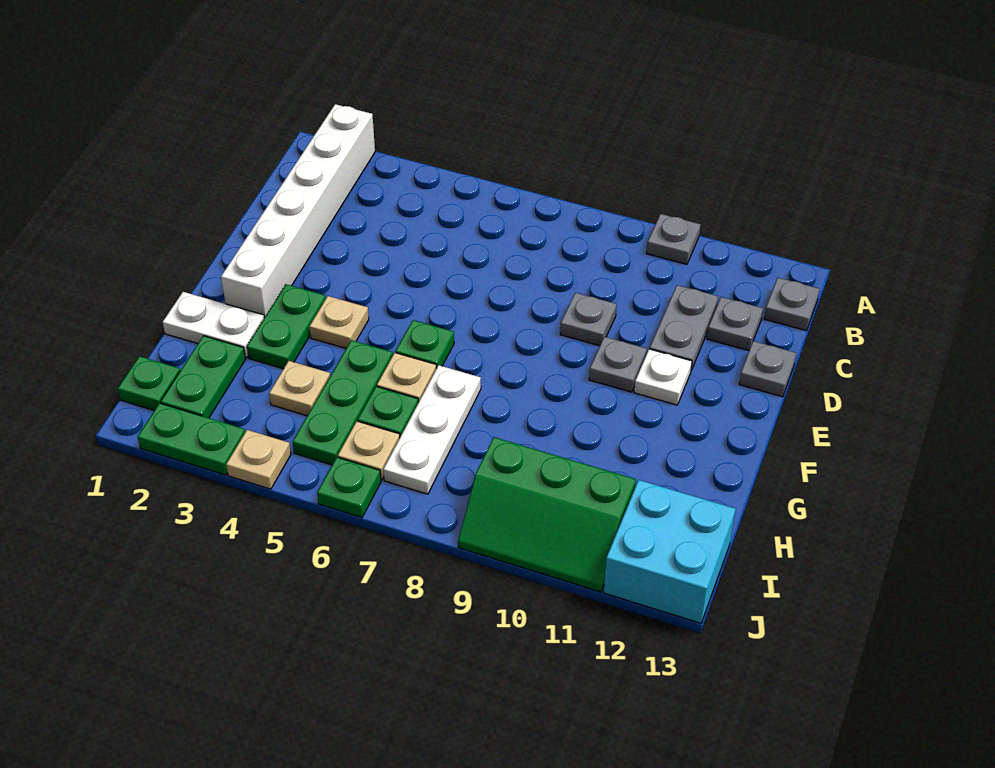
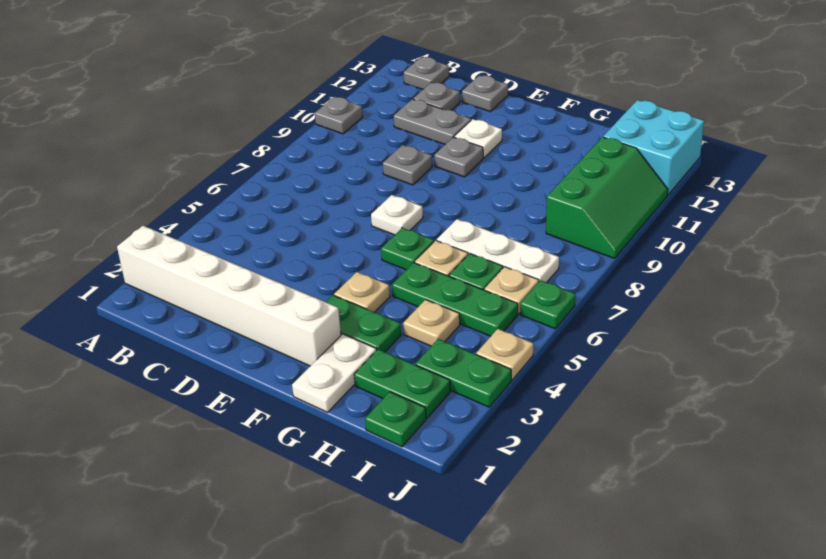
none -> white 1x1 plate [371,195,423,235]
green 1x2 plate [138,403,245,475] -> green 1x2 plate turned to [416,339,511,407]

